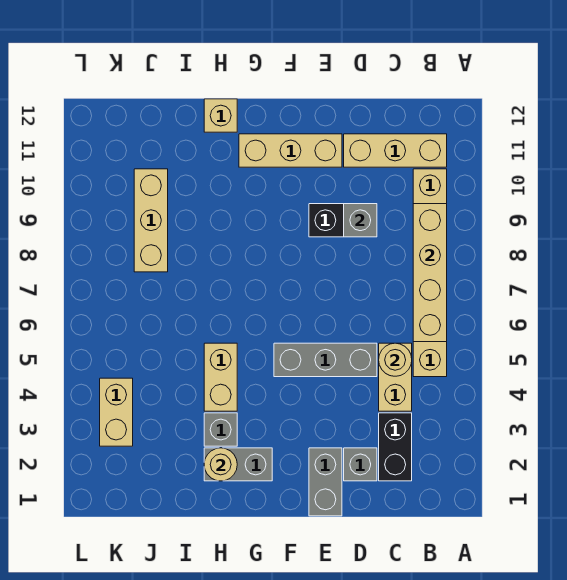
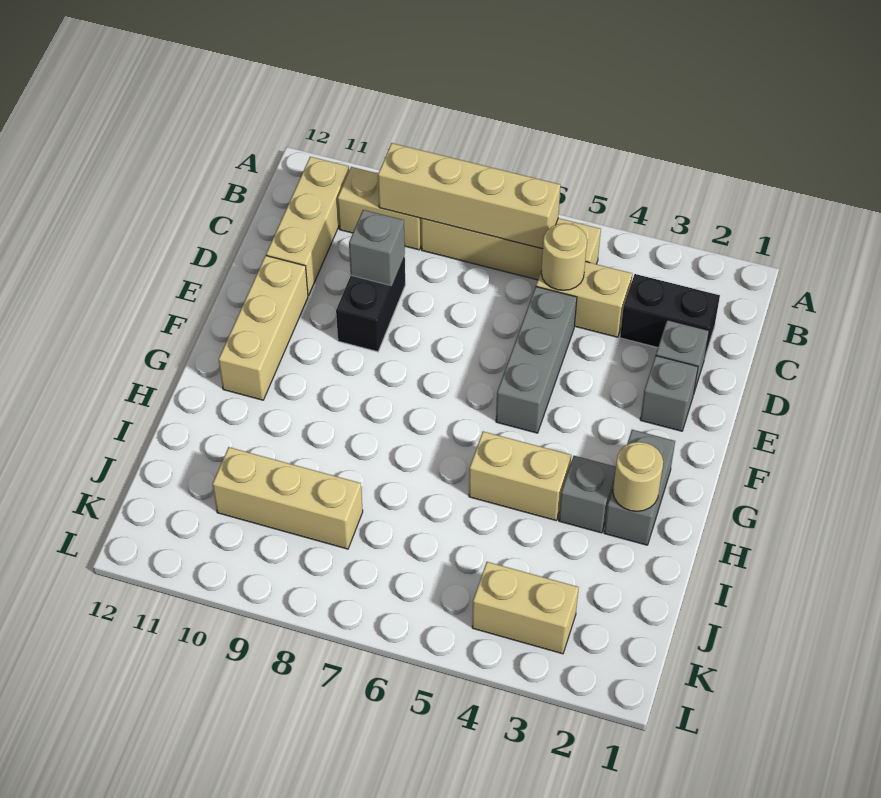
grey 1x2 brick [309,448,342,516] -> grey 1x1 brick [640,356,698,431]
tan 1x1 brick [204,99,237,132] -> none

